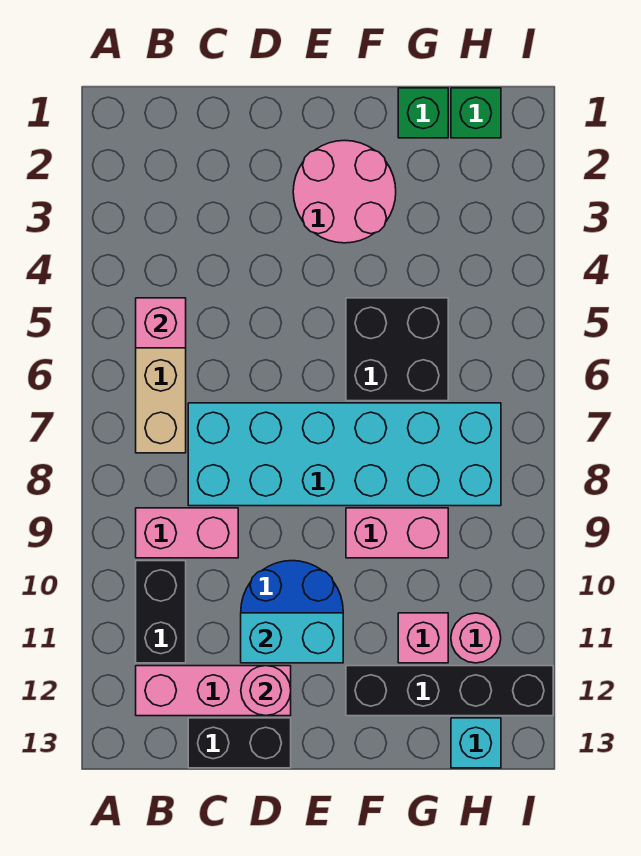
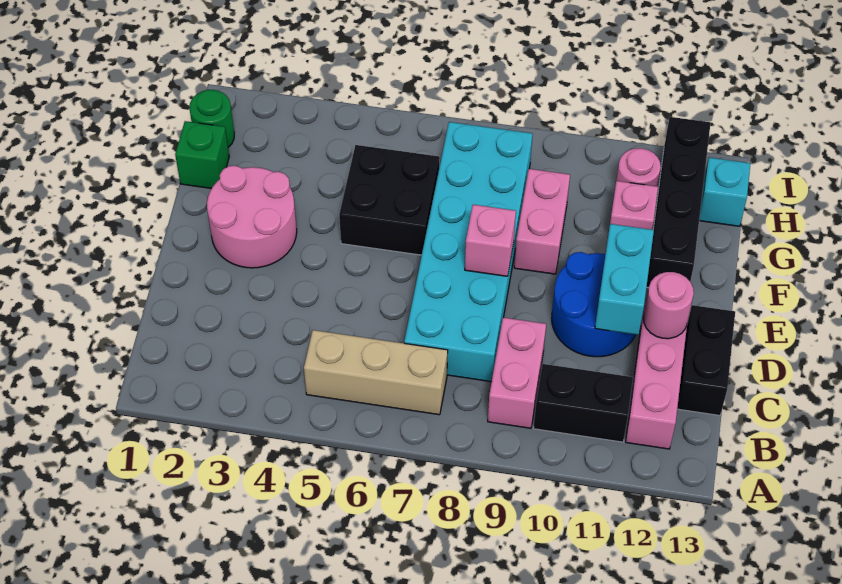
pink 1x1 brick [136,298,186,348] -> pink 1x1 brick moved to [465,205,516,276]
green 1x1 brick [451,88,501,138] -> green 1x1 round brick [189,90,234,147]

